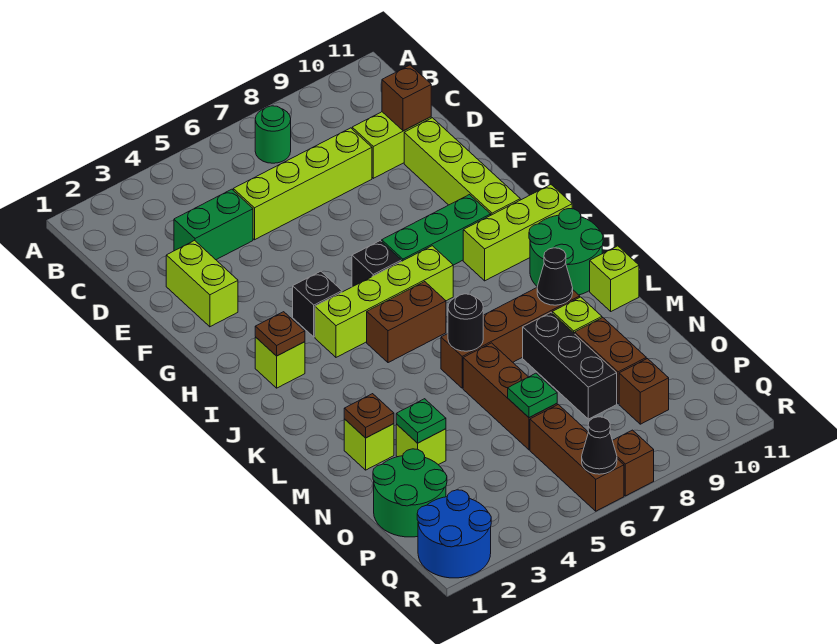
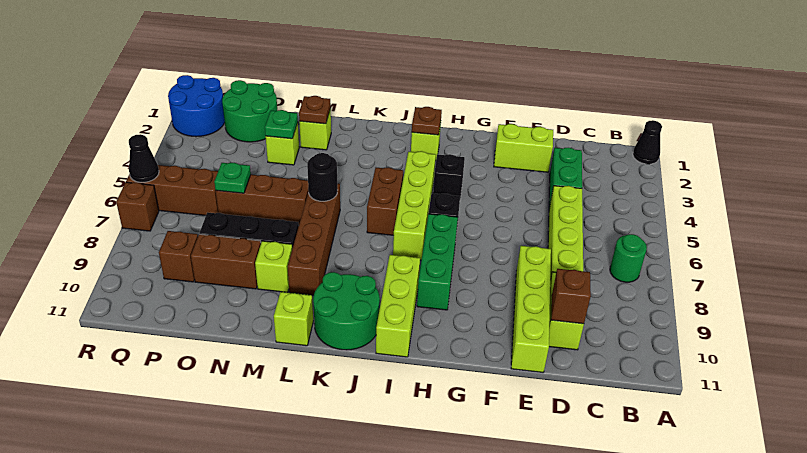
lime 1x4 brick [404,118,520,215] -> lime 1x4 brick turned to [511,246,551,372]
black 1x1 cone [537,248,573,305] -> black 1x1 cone moved to [633,120,662,164]

